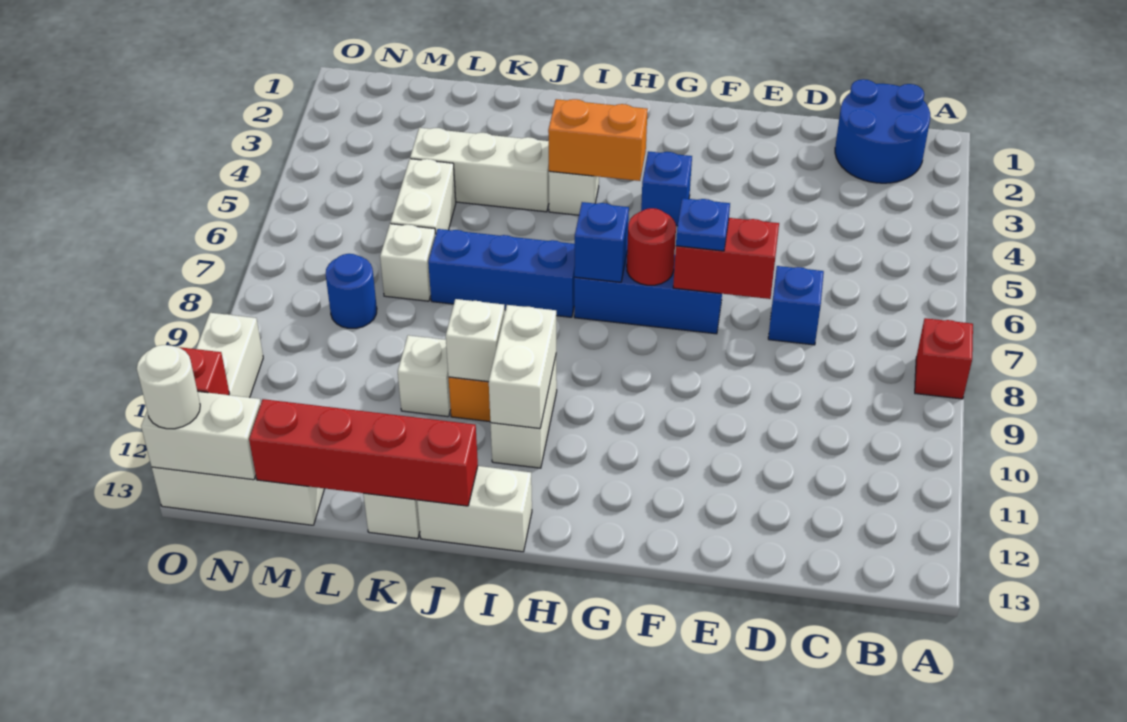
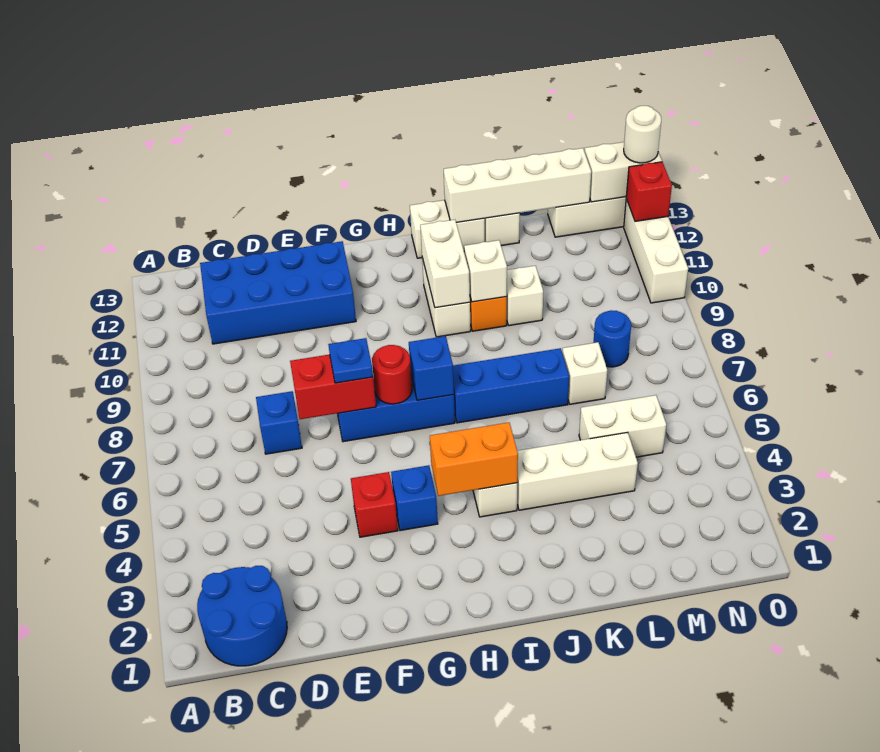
red 1x1 brick [915,318,973,399] -> red 1x1 brick moved to [351,472,398,537]
none -> blue 2x4 brick [200,241,356,344]
red 1x4 brick [249,399,478,506] -> white 1x4 brick [444,148,591,222]
white 1x2 brick [390,159,456,234] -> white 1x2 brick turned to [579,395,666,457]

